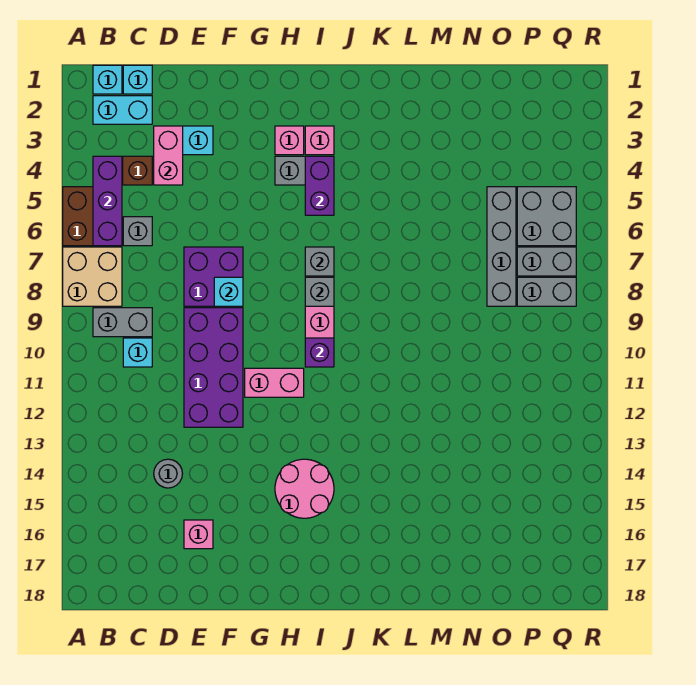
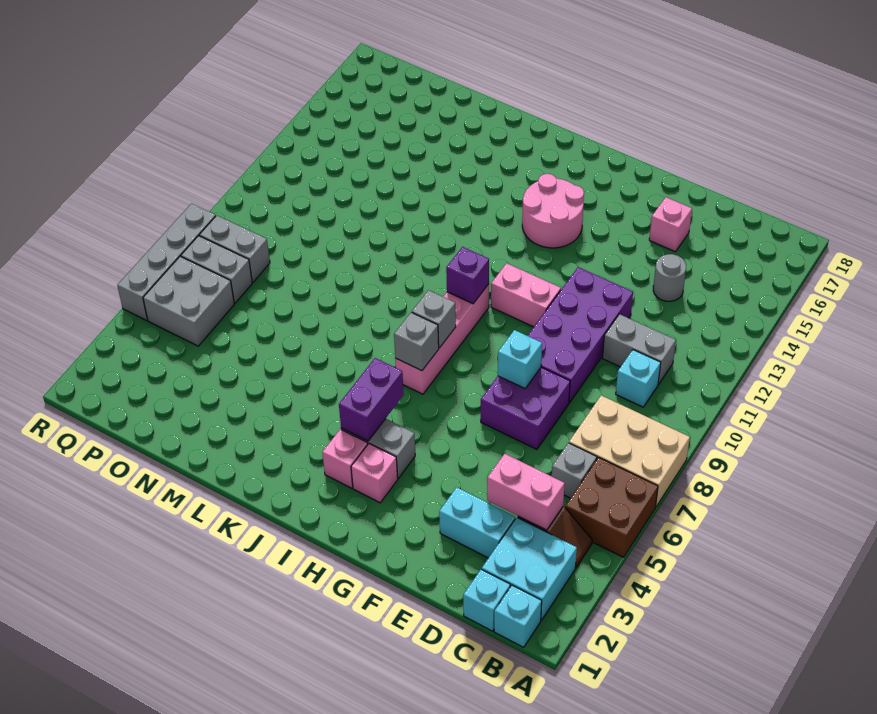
tan 2x2 brick [63,247,122,306] -> tan 2x3 brick [569,395,690,507]
cyan 1x2 brick [93,96,152,124] -> cyan 2x2 brick [482,517,577,620]
purple 1x3 brick [93,156,122,246] -> none
grey 1x2 brick [93,308,152,337] -> grey 1x2 brick moved to [603,314,676,384]
pink 1x2 brick [154,126,183,185] -> pink 1x2 brick turned to [487,454,565,530]
grey 1x4 brick [487,187,516,306] -> grey 1x4 brick moved to [117,204,216,320]

